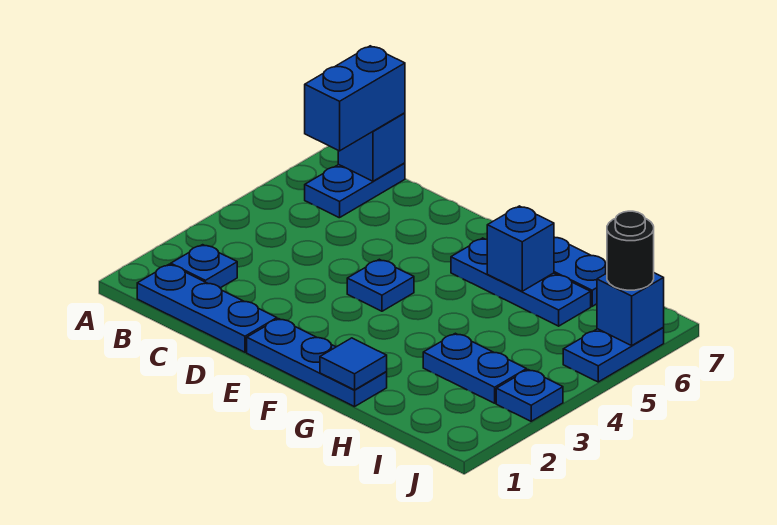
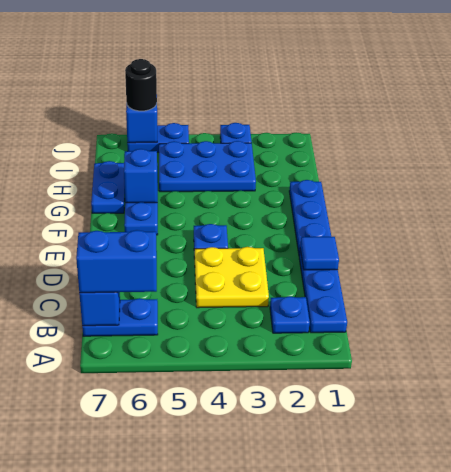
none -> yellow 2x2 plate [194,247,269,308]
blue 1x1 tile [320,338,387,390] -> blue 1x1 tile moved to [300,237,339,270]
blue 1x2 plate [423,333,527,403] -> blue 2x3 plate [159,141,256,192]

